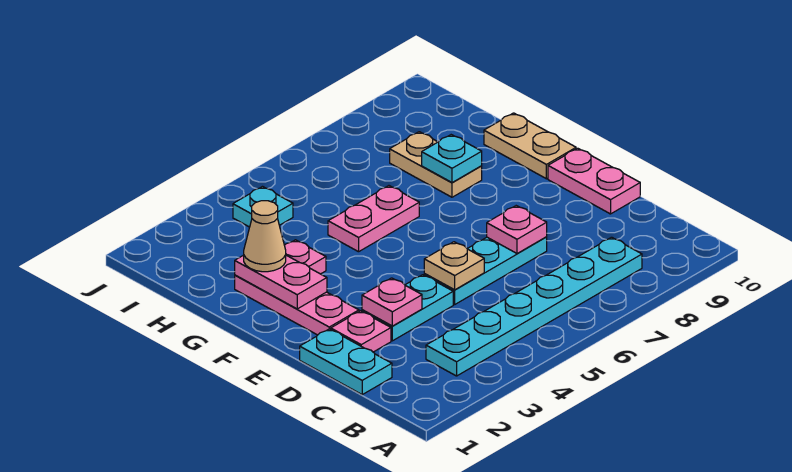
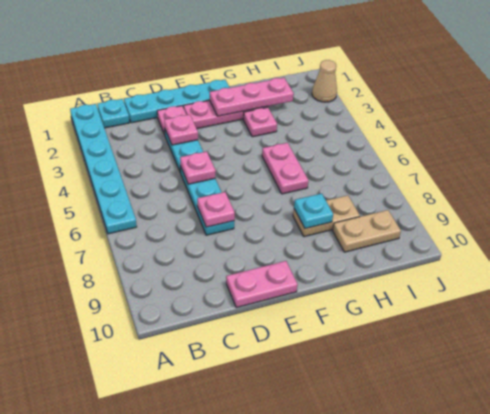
cyan 1x6 plate [426,237,642,376] -> cyan 1x6 plate moved to [70,104,137,234]
cyan 1x2 plate [300,329,392,394] -> cyan 1x4 plate [124,80,230,123]
tan 1x1 plate [424,242,484,290] -> pink 1x1 plate [180,152,216,184]
pink 1x2 plate [235,255,327,309] -> pink 1x3 plate [210,78,294,116]
tan 1x2 plate [484,113,576,179] -> tan 1x2 plate moved to [333,210,401,252]
tan 1x1 cone [244,201,286,272] -> tan 1x1 cone moved to [312,60,337,102]
cyan 1x1 plate [233,187,293,227] -> cyan 1x1 plate moved to [97,99,130,128]

